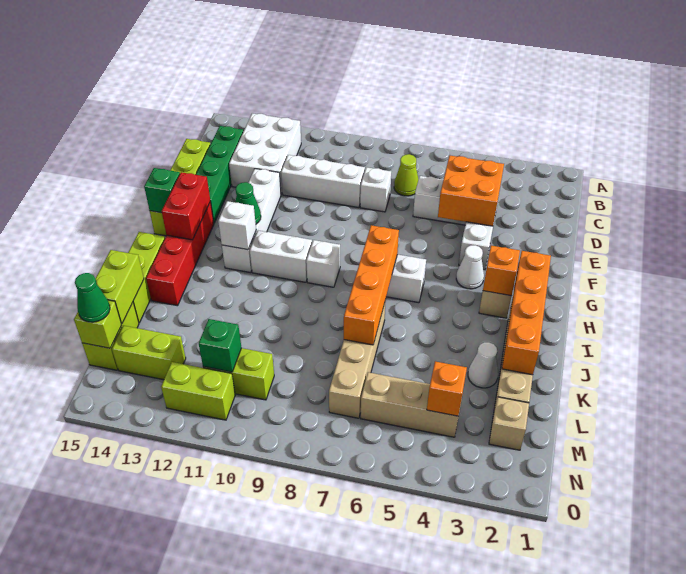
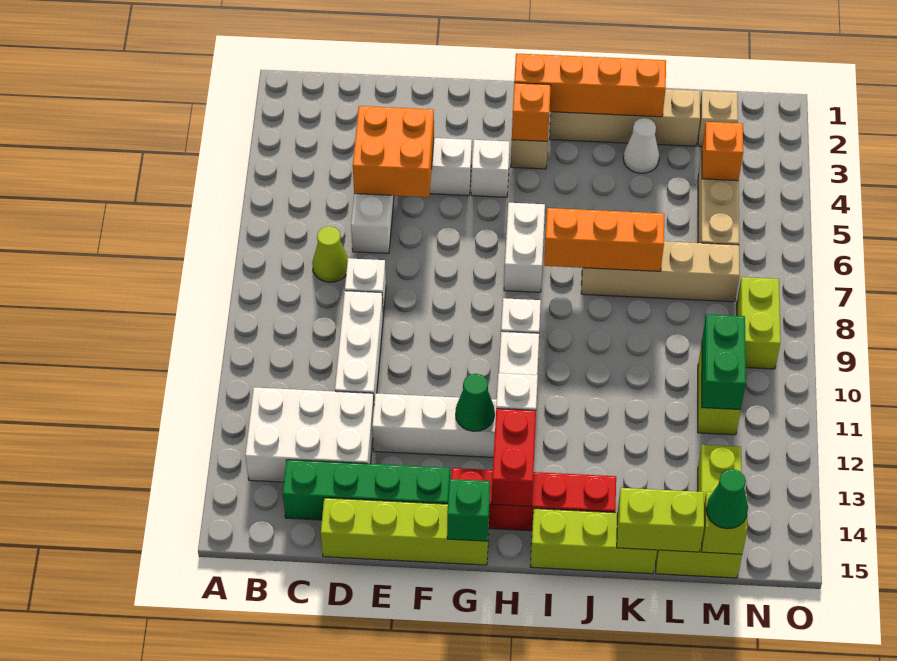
white 1x1 cone [456,245,484,289] -> white 1x1 brick [471,140,510,197]
red 1x2 brick [162,172,210,240] -> red 1x2 brick turned to [492,409,536,506]
orange 1x4 brick [344,225,399,345] -> orange 1x3 brick [544,208,664,271]
green 1x1 brick [199,319,241,372] -> green 1x2 brick [702,314,746,410]
lime 1x2 brick [161,362,235,420] -> lime 1x2 brick moved to [737,277,780,369]

